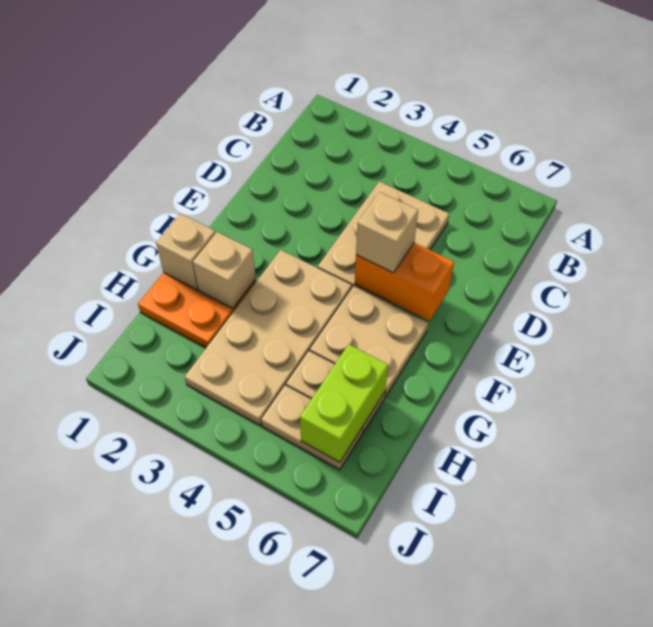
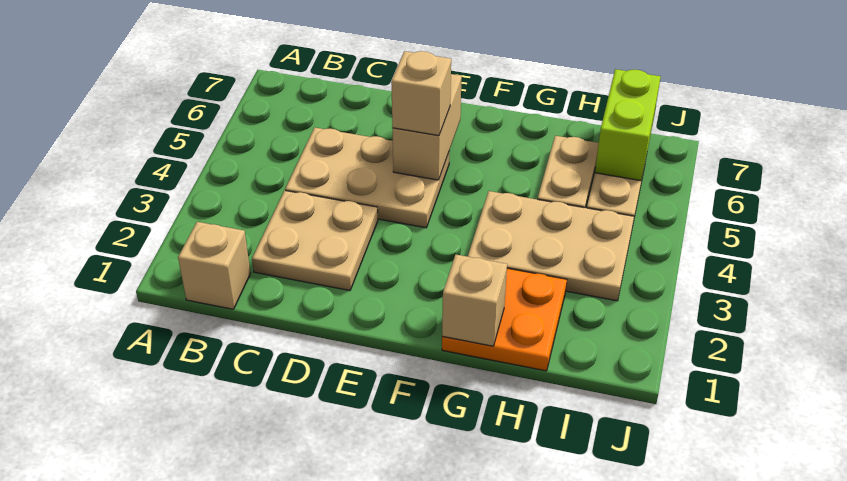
orange 1x2 brick [355,243,454,321] -> tan 1x2 brick [392,74,462,180]
tan 2x4 plate [185,250,352,425] -> tan 2x3 plate [468,191,634,301]
tan 2x2 plate [310,286,428,397] -> tan 2x2 plate moved to [252,190,378,291]
tan 1x1 brick [193,232,256,308] -> tan 1x1 brick moved to [178,222,251,309]
lime 1x2 brick [300,344,388,462] -> lime 1x2 brick turned to [595,69,661,181]

